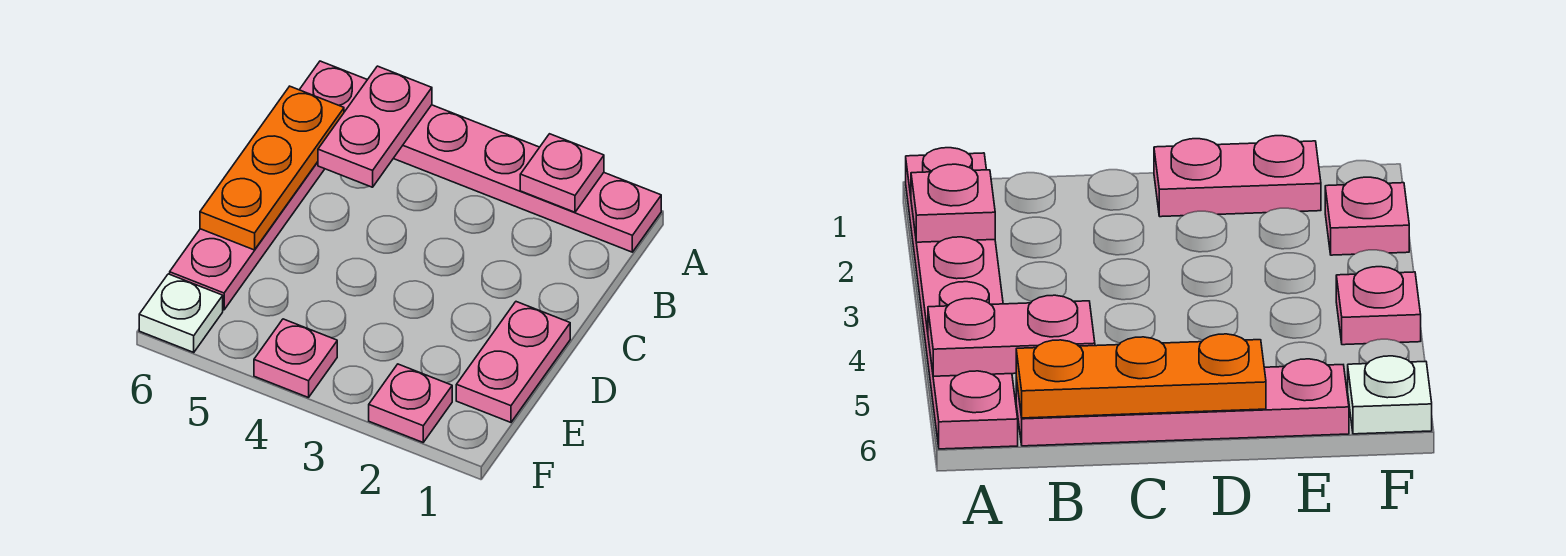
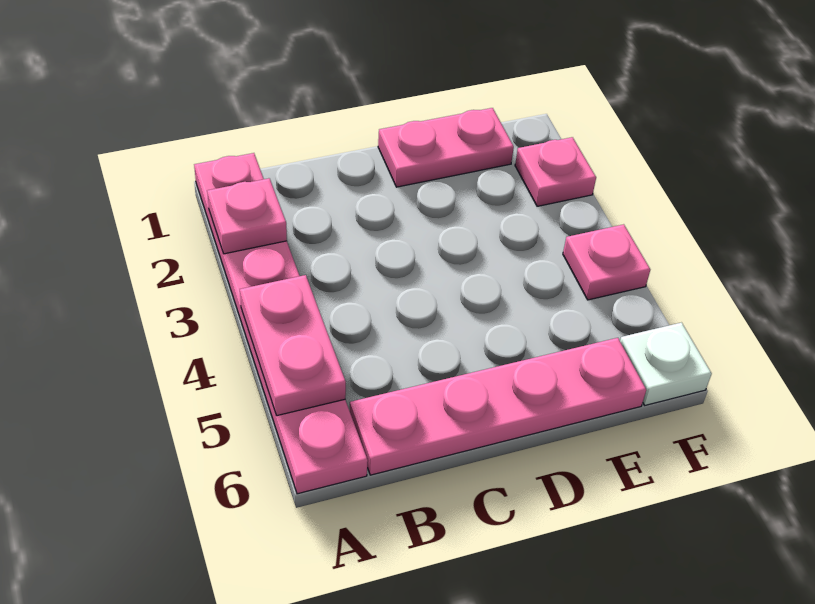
pink 1x2 plate [318,66,432,187] -> pink 1x2 plate turned to [240,275,346,416]
orange 1x3 plate [200,86,344,250] -> none

